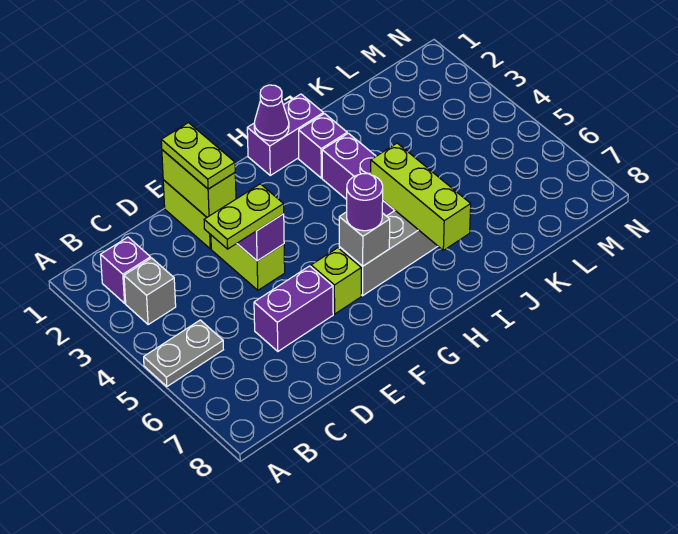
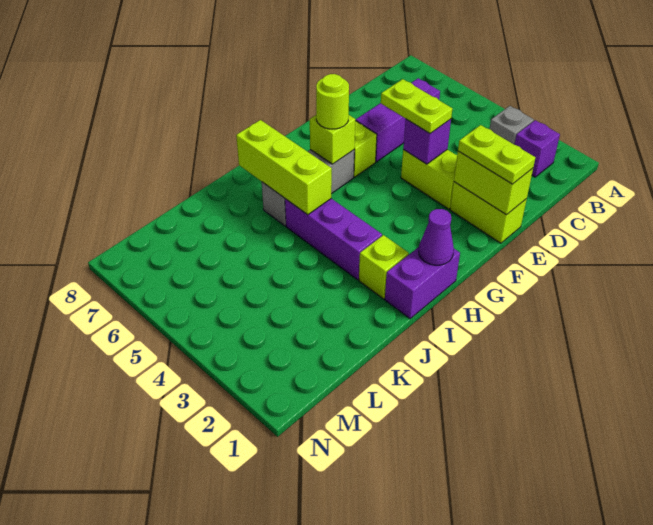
grey 1x2 plate [144,320,223,387] -> none
lime 1x2 plate [204,184,284,249] -> lime 1x2 plate turned to [381,79,452,133]
purple 1x2 brick [254,266,333,351] -> purple 1x3 brick [355,78,440,162]
grey 1x1 brick [339,212,390,266] -> lime 1x1 brick [310,115,355,164]
purple 1x1 round brick [347,174,383,231] -> lime 1x1 round brick [316,74,349,129]
purple 1x1 brick [299,114,347,178] -> lime 1x1 brick [359,235,409,299]

